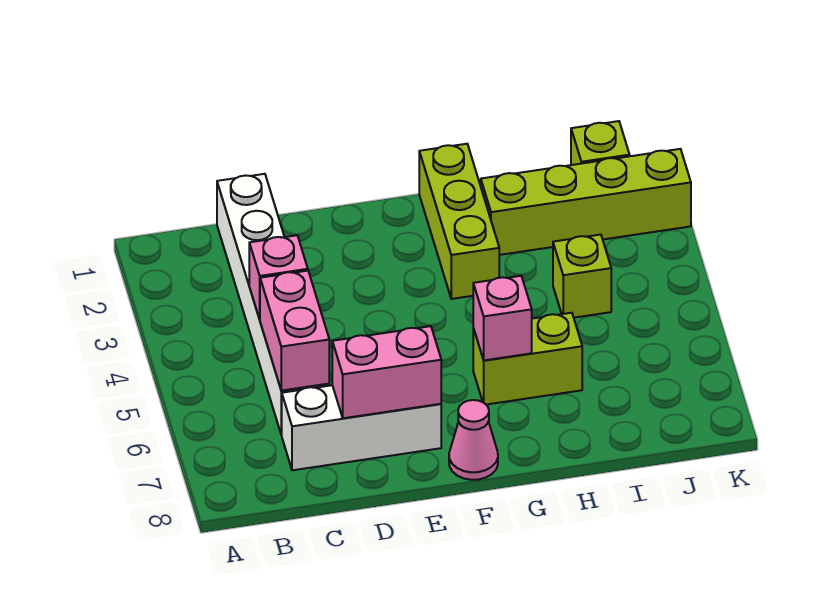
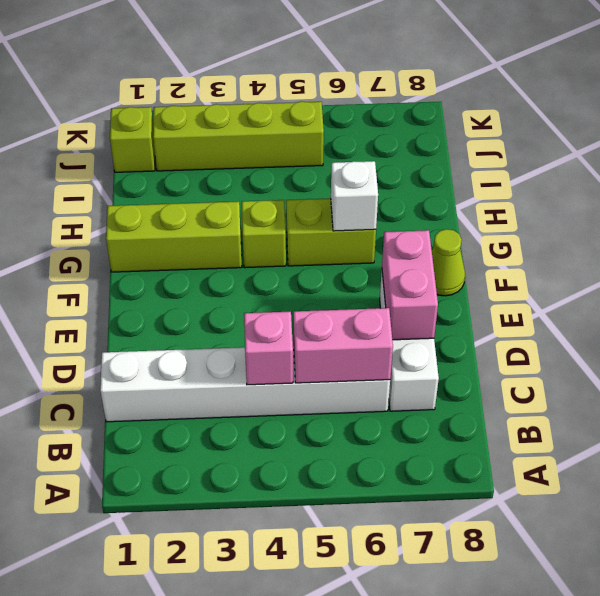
pink 1x1 cone [449,400,498,480] -> lime 1x1 cone [432,229,465,296]
lime 1x2 brick [473,313,582,405] -> lime 1x2 brick turned to [286,198,376,266]
pink 1x1 brick [473,276,532,360] -> white 1x1 brick [331,161,378,231]
lime 1x4 brick [481,149,691,255] -> lime 1x4 brick turned to [153,101,324,171]
lime 1x1 brick [553,235,611,318] -> lime 1x1 brick moved to [242,200,286,268]

